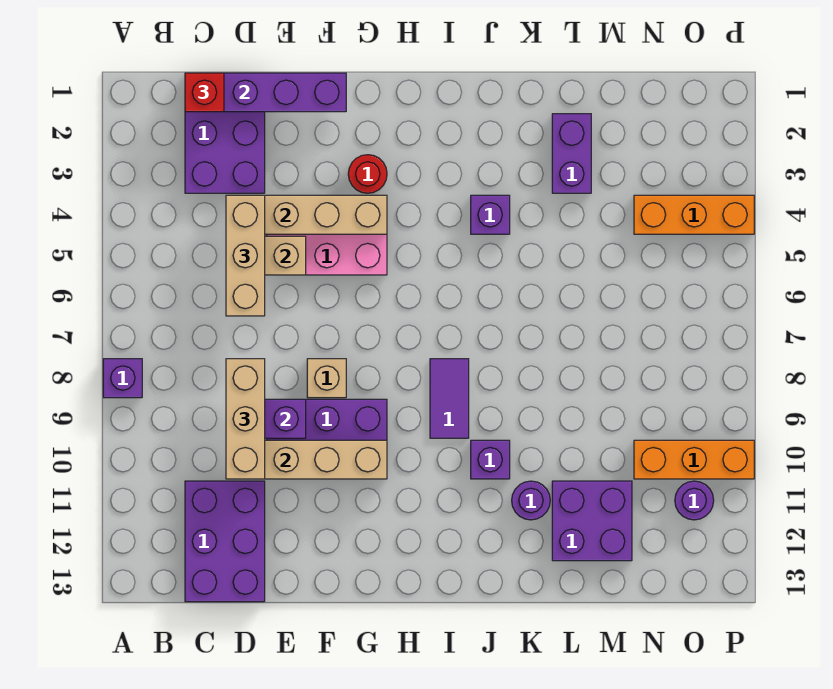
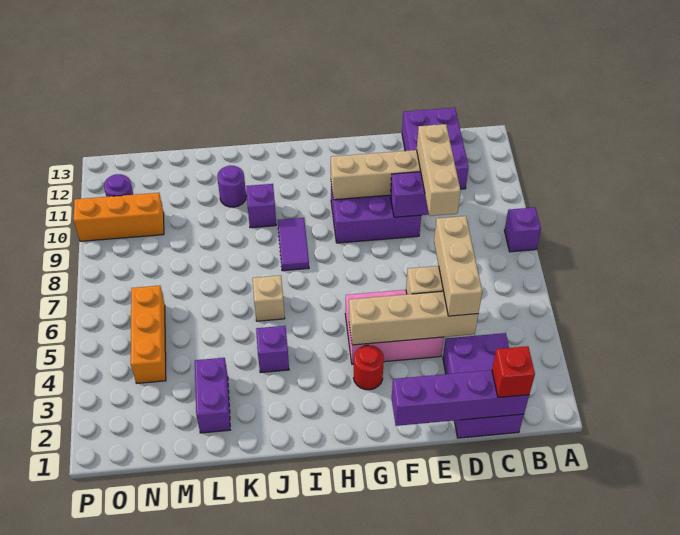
tan 1x1 brick [307,359,346,398] -> tan 1x1 brick moved to [253,275,285,321]
purple 2x2 brick [552,481,632,561] -> none
orange 1x3 brick [634,195,754,234] -> orange 1x3 brick turned to [131,286,166,383]

